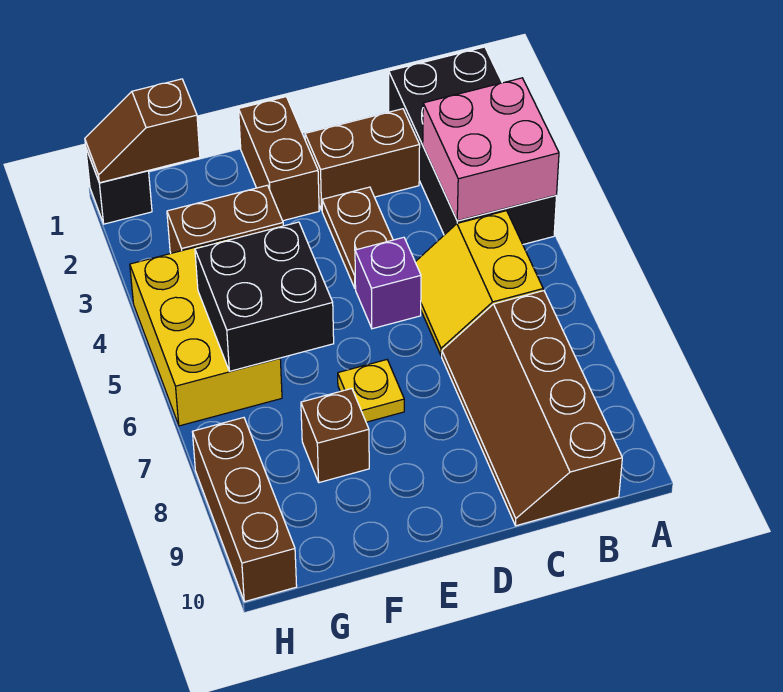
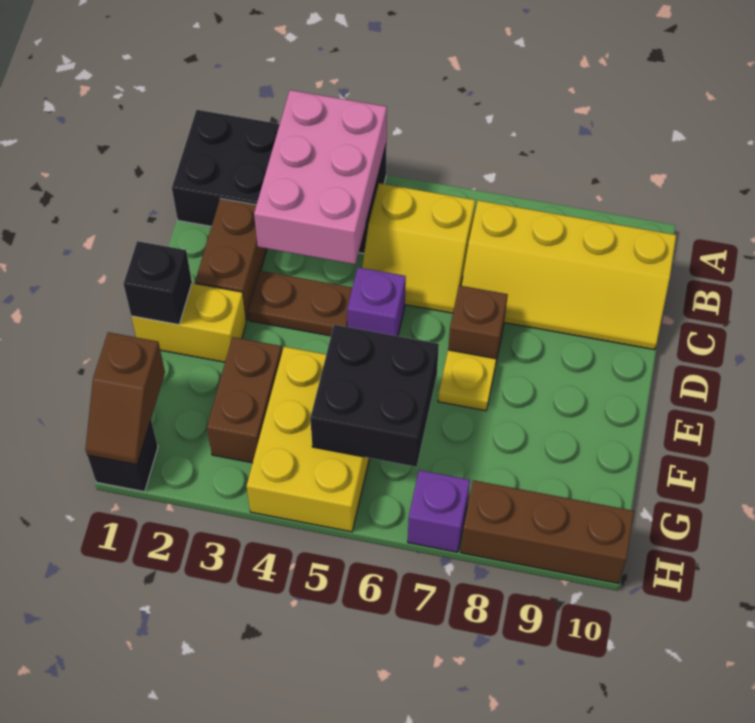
pink 2x2 brick [423,78,559,221] -> pink 2x3 brick [254,90,387,264]
brown 2x4 slope [442,291,622,526] -> yellow 2x4 slope [461,200,676,350]
brown 1x2 brick [239,97,319,221] -> yellow 1x2 brick [131,283,246,362]
none -> black 1x1 brick [123,241,192,325]
brown 1x1 brick [301,389,369,483] -> brown 1x1 brick moved to [448,285,508,361]
yellow 2x3 brick [130,238,282,426] -> yellow 2x3 brick turned to [247,347,370,532]
none -> purple 1x1 brick [408,470,470,552]

